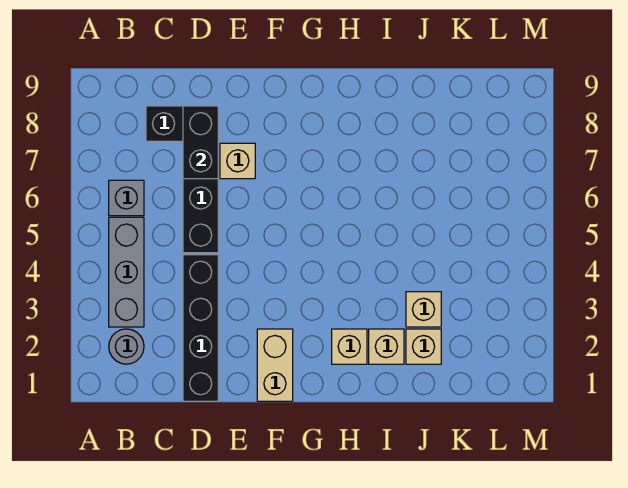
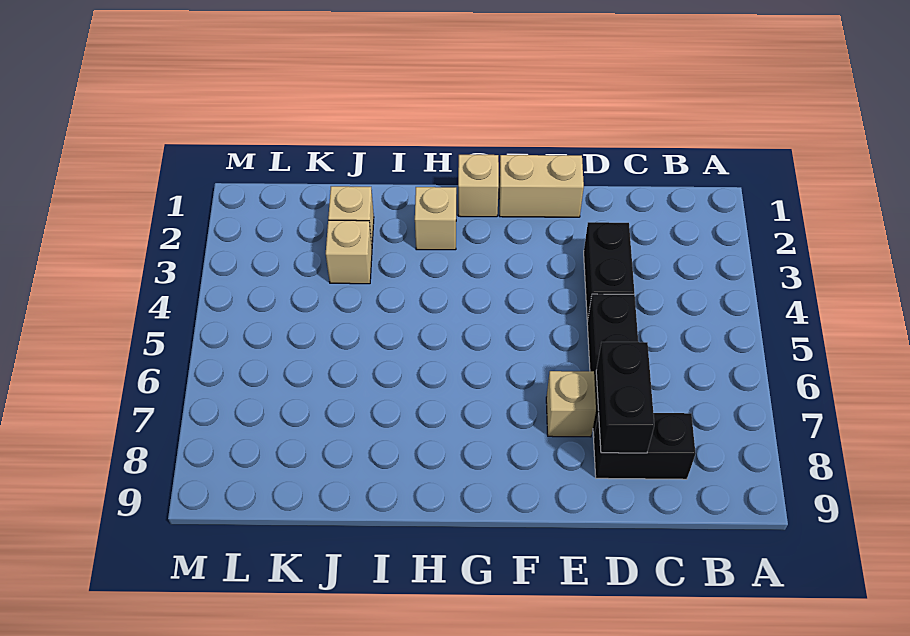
grey 1x1 round brick [109,329,144,364] -> none
grey 1x3 brick [109,217,144,327] -> none
grey 1x1 brick [109,180,144,216] -> none
black 1x4 brick [183,255,218,401] -> black 1x2 brick [584,222,634,321]
tan 1x2 brick [257,329,293,401] -> tan 1x2 brick turned to [499,155,584,217]
tan 1x1 brick [369,329,404,364] -> tan 1x1 brick moved to [458,155,499,217]

